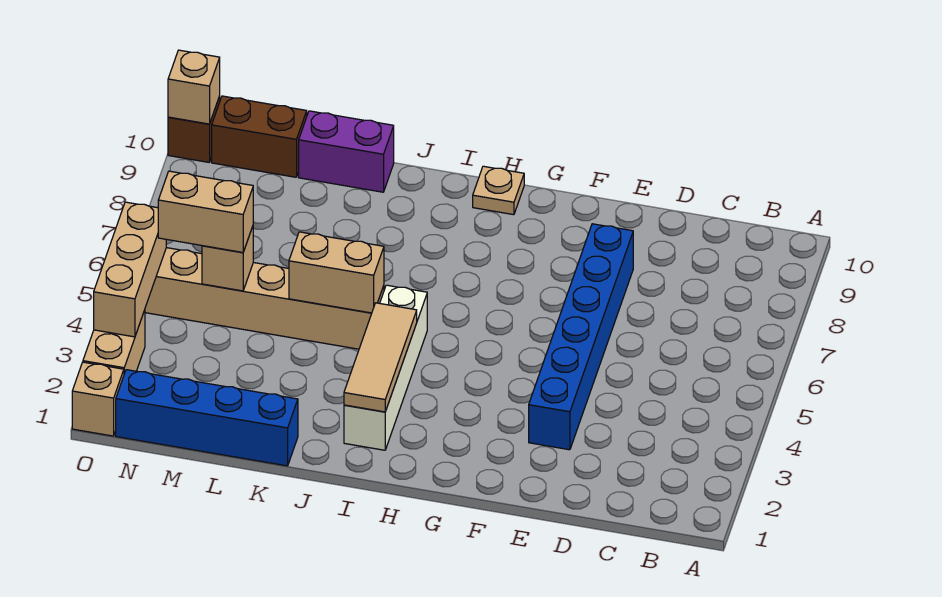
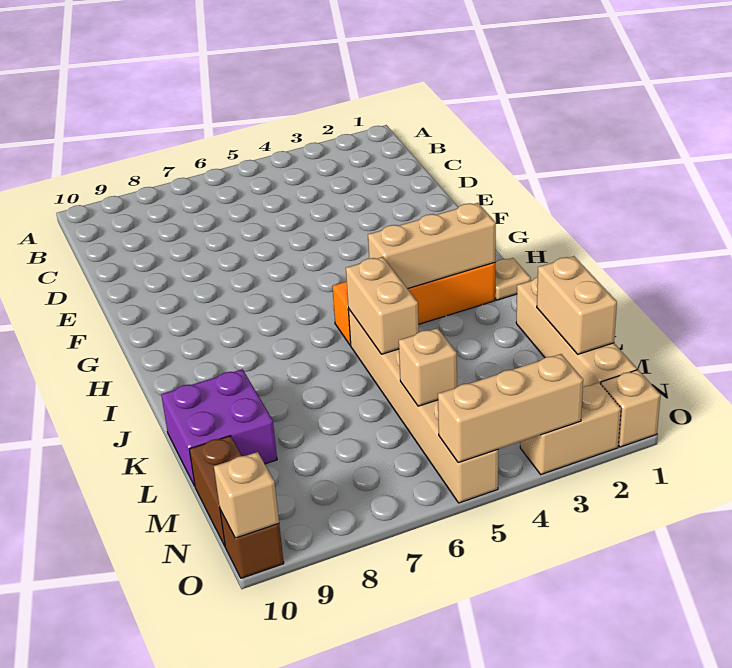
blue 1x6 brick [529,224,633,450] -> none
tan 1x1 plate [473,166,524,215] -> tan 1x1 plate moved to [495,258,531,300]
white 1x4 brick [344,285,427,450] -> orange 1x4 brick [332,263,495,345]
tan 1x3 tile [344,303,417,412] -> tan 1x3 brick [368,203,496,289]
blue 1x4 brick [116,370,298,466] -> tan 1x4 brick [516,277,637,387]
purple 1x2 brick [299,111,394,192] -> purple 2x2 brick [161,369,277,486]
tan 1x2 brick [158,171,253,252] -> tan 1x2 brick moved to [537,256,617,354]

